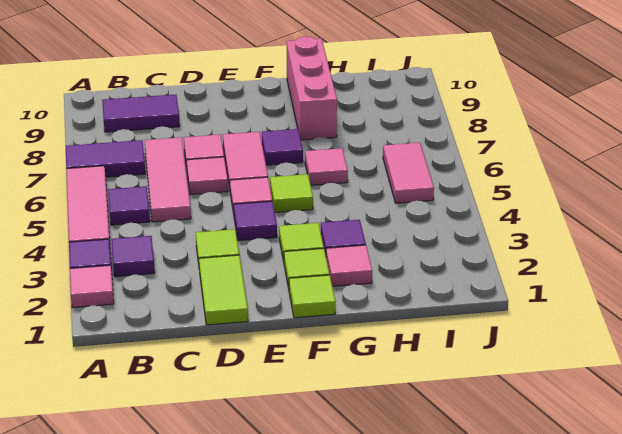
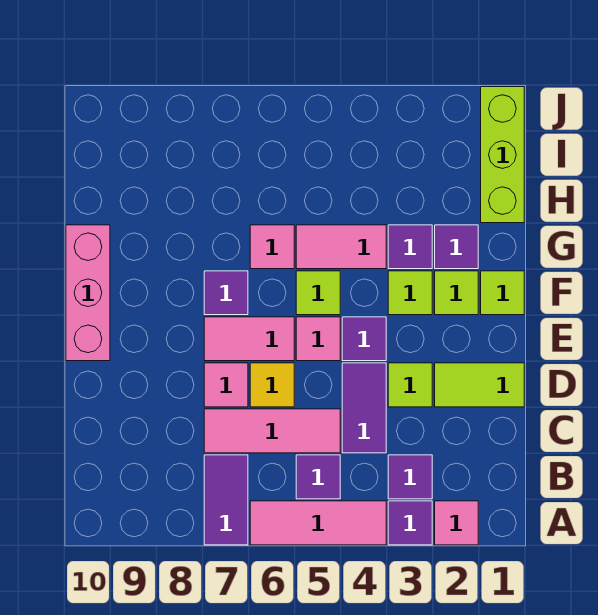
purple 1x2 tile [102,94,180,132] -> purple 1x2 tile moved to [342,363,386,453]
pink 1x1 tile [187,157,228,195] -> yellow 1x1 tile [250,363,294,407]
pink 1x1 tile [326,245,372,286] -> purple 1x1 tile [435,225,478,269]
pink 1x3 brick [286,36,337,140] -> pink 1x3 brick turned to [66,225,110,361]
none -> lime 1x3 brick [481,87,524,223]
pink 1x2 tile [383,143,434,203] -> pink 1x2 tile moved to [296,225,386,269]

